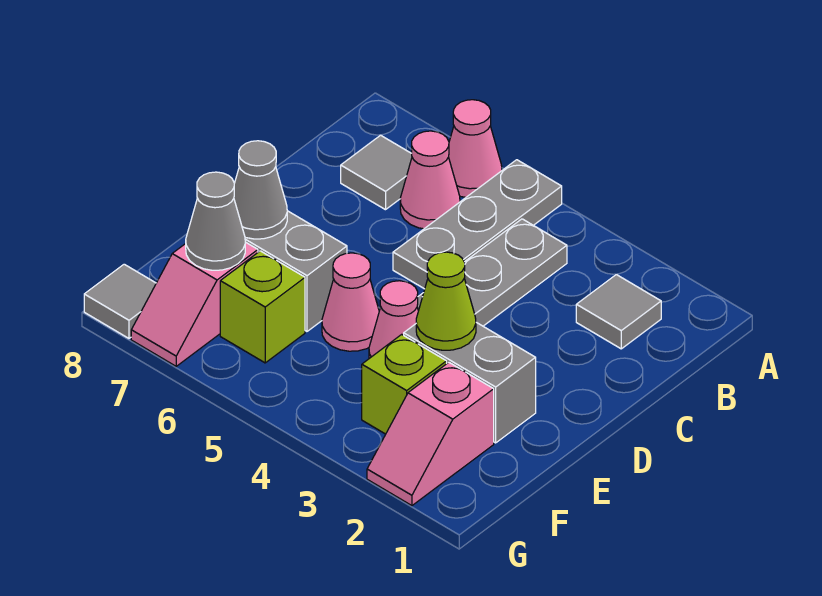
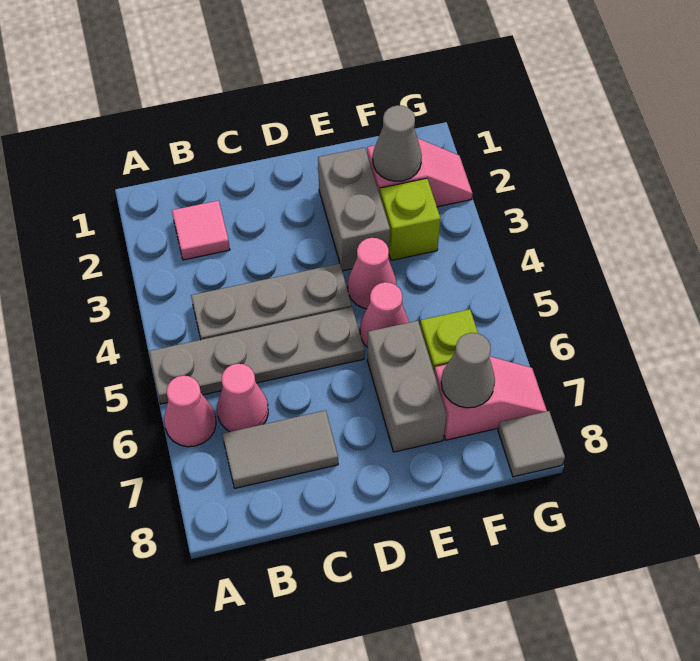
grey 1x3 plate [393,160,562,289] -> grey 1x4 plate [149,307,365,404]
grey 1x1 tile [576,275,661,349] -> pink 1x1 tile [172,201,230,260]
grey 1x1 tile [341,135,412,210] -> grey 1x2 tile [222,410,338,488]
lime 1x1 cone [416,252,476,350] -> none
grey 1x1 cone [234,141,287,239] -> grey 1x1 cone moved to [373,105,422,181]

